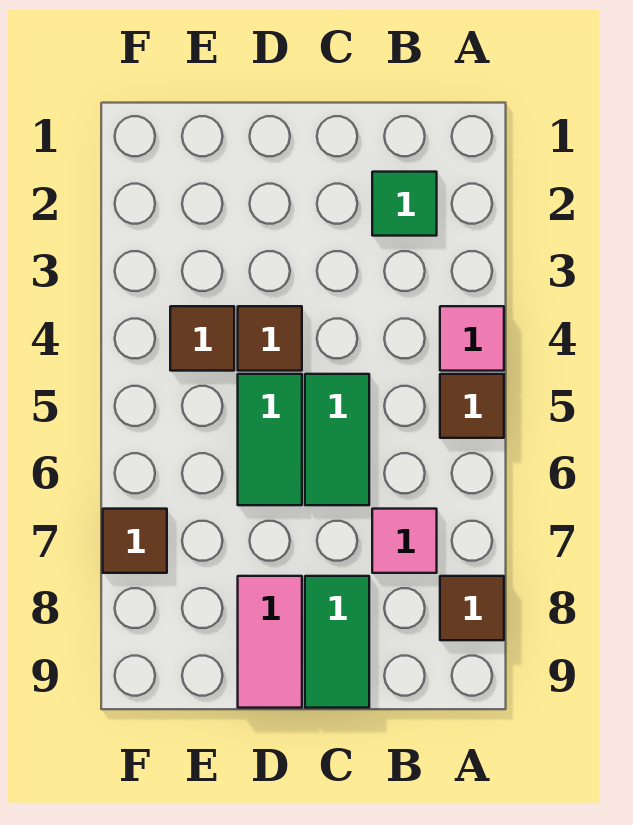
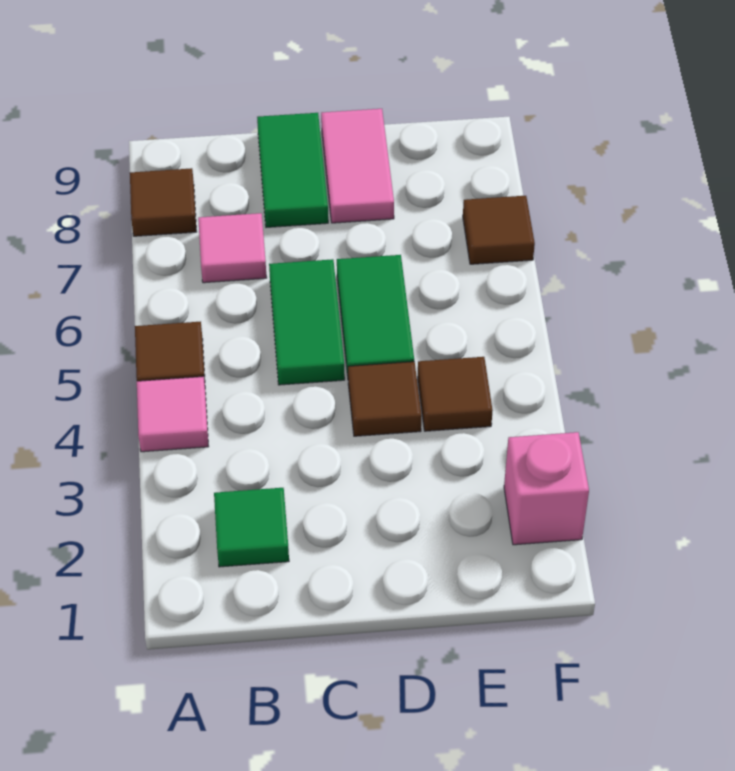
none -> pink 1x1 brick [504,432,589,545]

